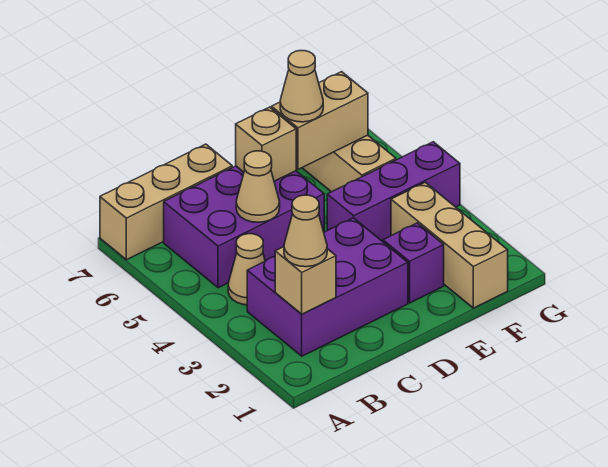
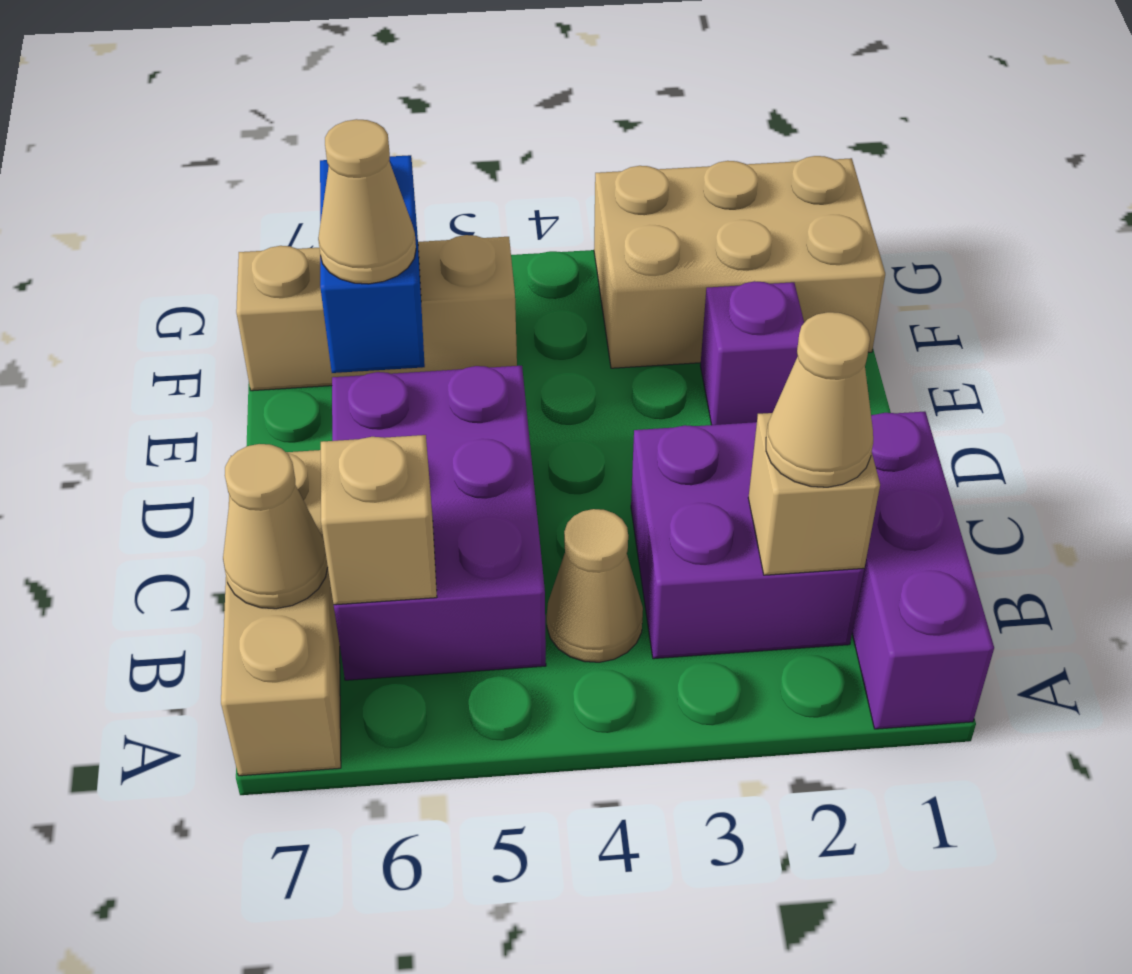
purple 2x3 brick [247,218,408,356] -> purple 2x2 brick [631,422,864,659]
tan 1x1 cone [236,151,280,222] -> tan 1x1 cone moved to [223,444,328,609]
tan 1x1 brick [236,107,296,181] -> tan 1x1 brick moved to [321,435,437,605]
purple 1x3 brick [327,142,460,242] -> purple 1x3 brick moved to [852,412,994,729]
tan 1x2 brick [271,72,368,169] -> blue 1x2 brick [320,155,425,373]
tan 1x3 brick [391,182,508,308] -> tan 2x3 brick [594,156,885,368]

